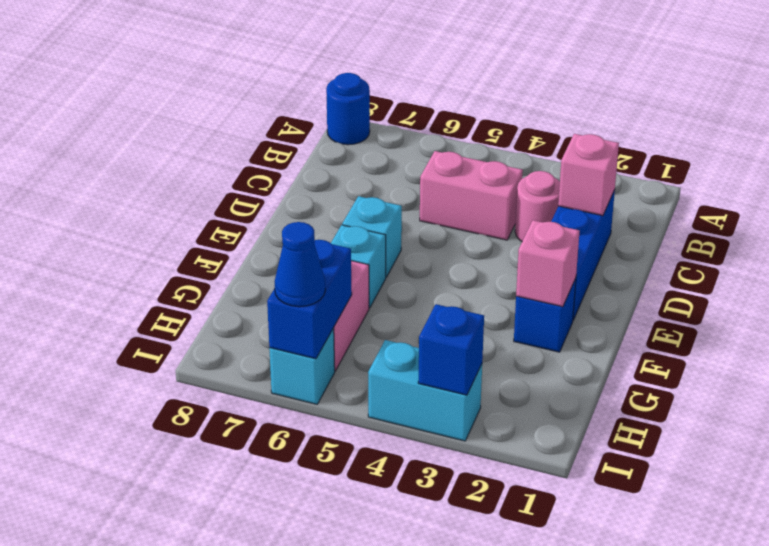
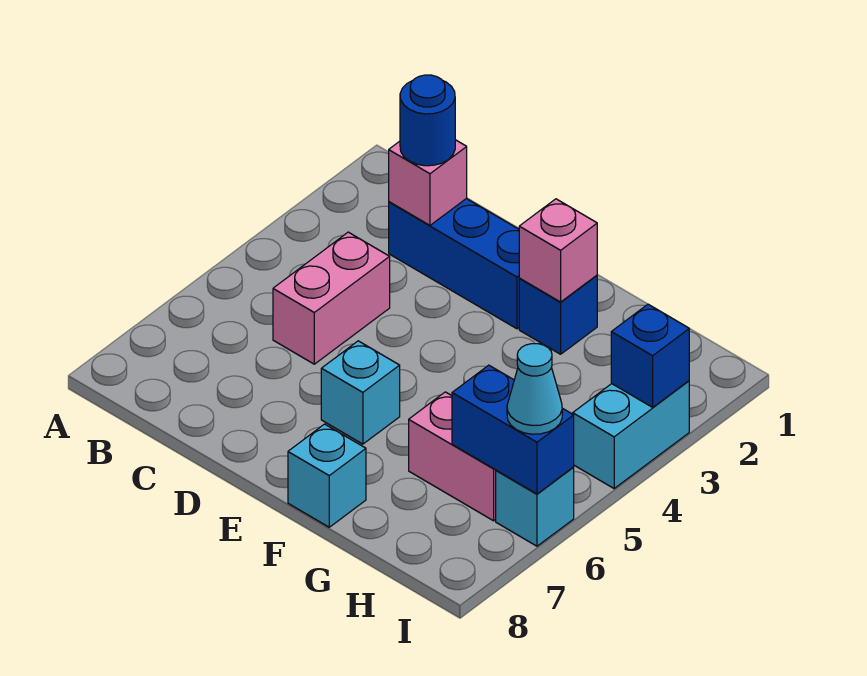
blue 1x1 round brick [326,73,370,145] -> blue 1x1 round brick moved to [400,75,455,166]
pink 1x1 round brick [515,171,560,241] -> none
cyan 1x1 brick [331,225,386,308] -> cyan 1x1 brick moved to [288,424,366,527]
blue 1x1 cone [275,222,325,307] -> cyan 1x1 cone [507,344,562,434]

